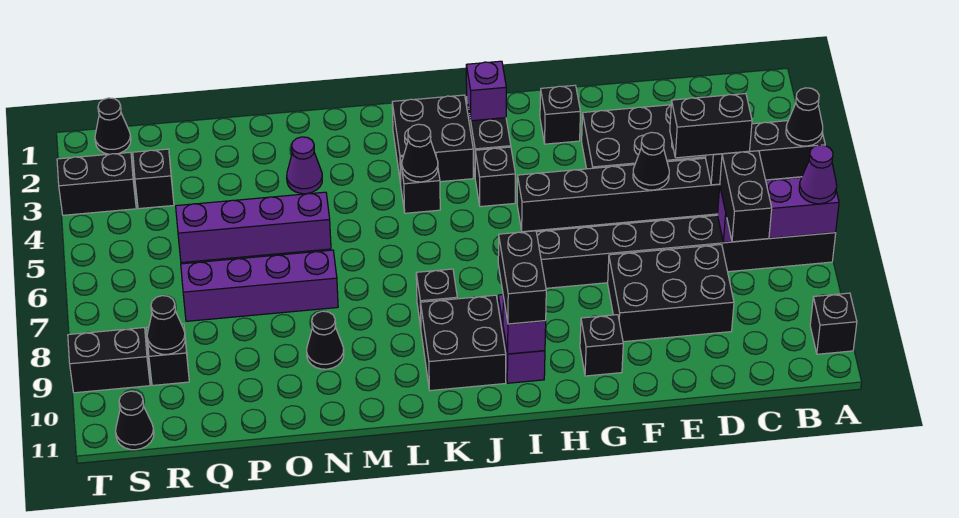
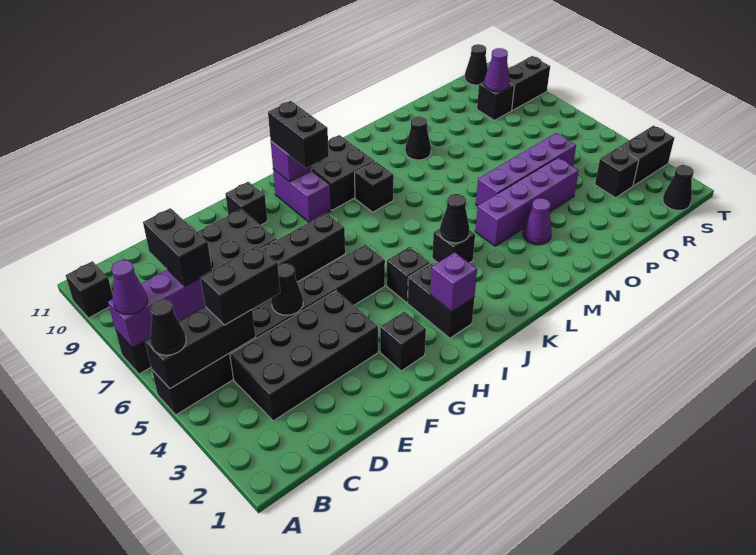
black 2x2 brick [392,95,473,184] -> none
purple 1x4 brick [181,250,338,321] -> purple 1x4 brick moved to [475,157,579,246]
black 1x1 cone [147,296,185,354] -> purple 1x1 cone [484,48,510,92]

